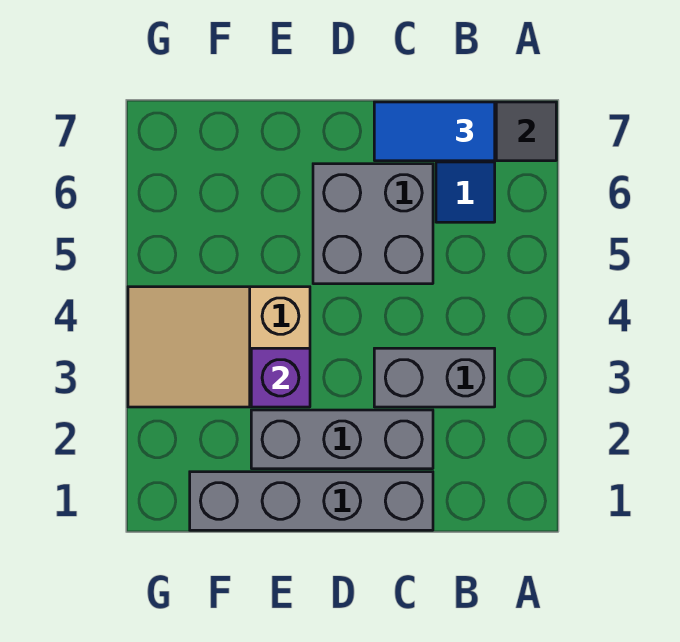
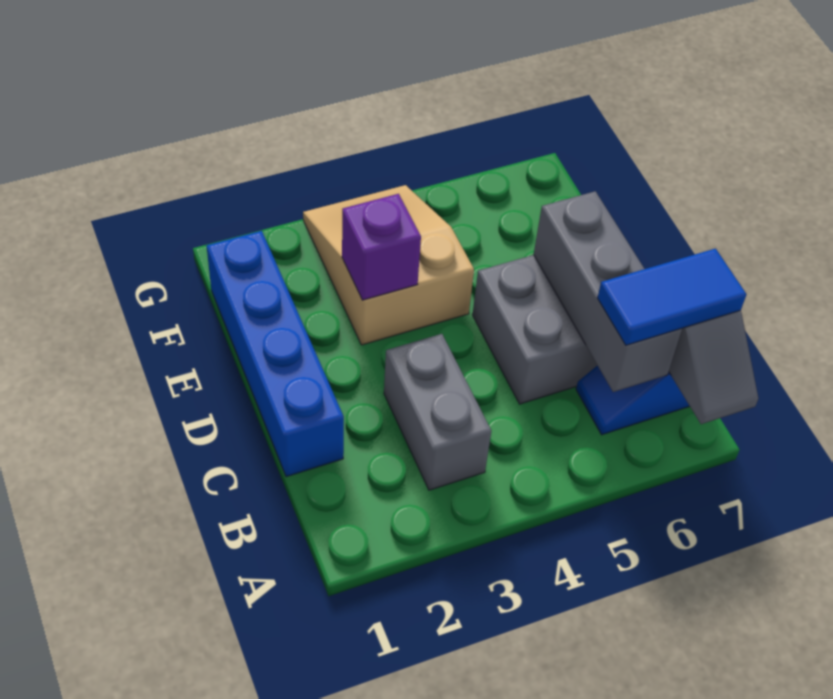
blue 1x2 tile [374,102,495,161] -> blue 1x2 tile turned to [597,249,746,345]
grey 1x4 brick [190,472,433,530] -> blue 1x4 brick [207,231,344,477]
grey 1x3 brick [251,410,433,469] -> grey 1x3 brick moved to [534,191,682,392]

